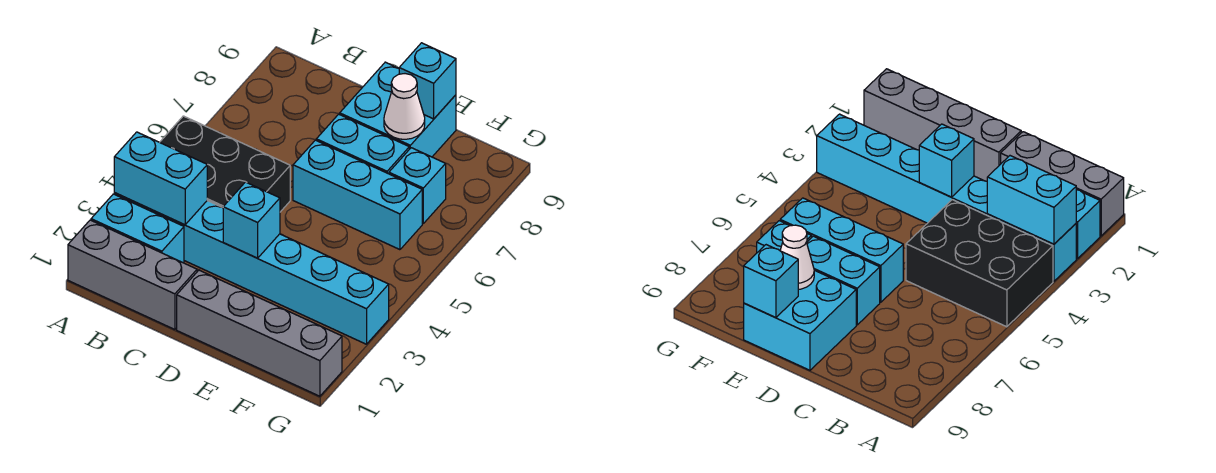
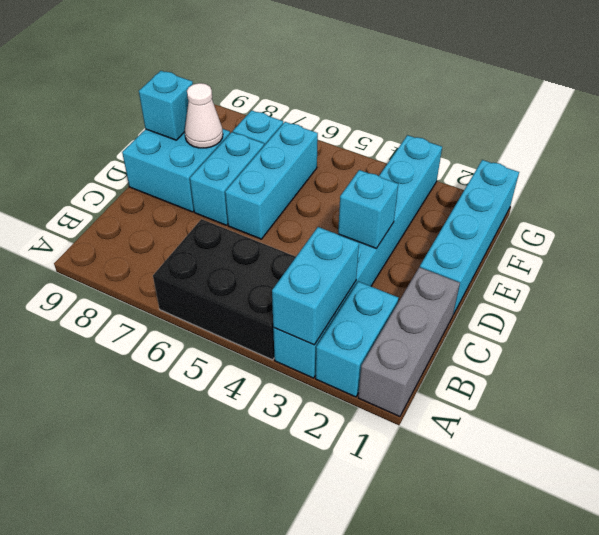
black 2x3 brick [160,116,290,212] -> black 2x3 brick turned to [153,219,296,360]
grey 1x4 brick [177,270,342,396] -> cyan 1x4 brick [420,160,519,315]

